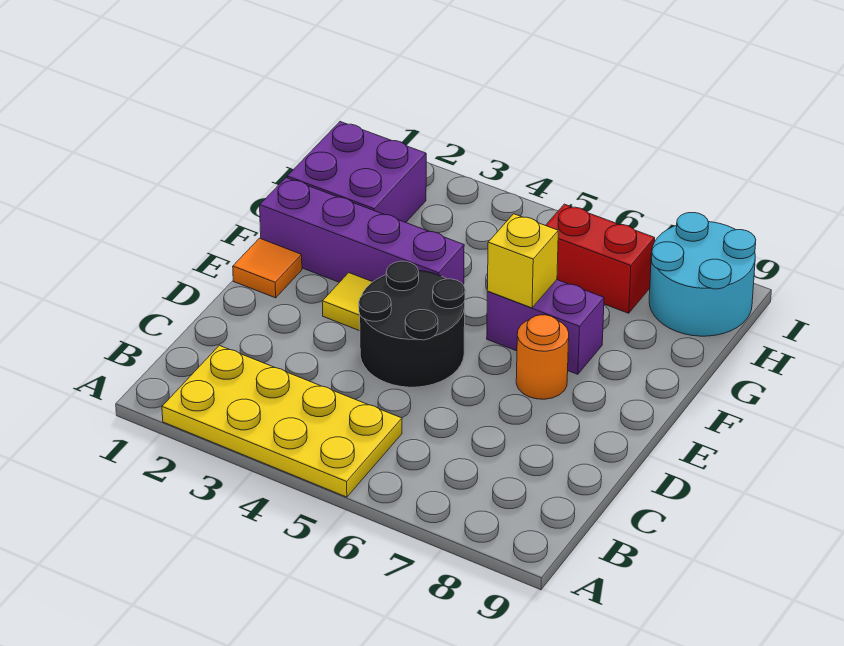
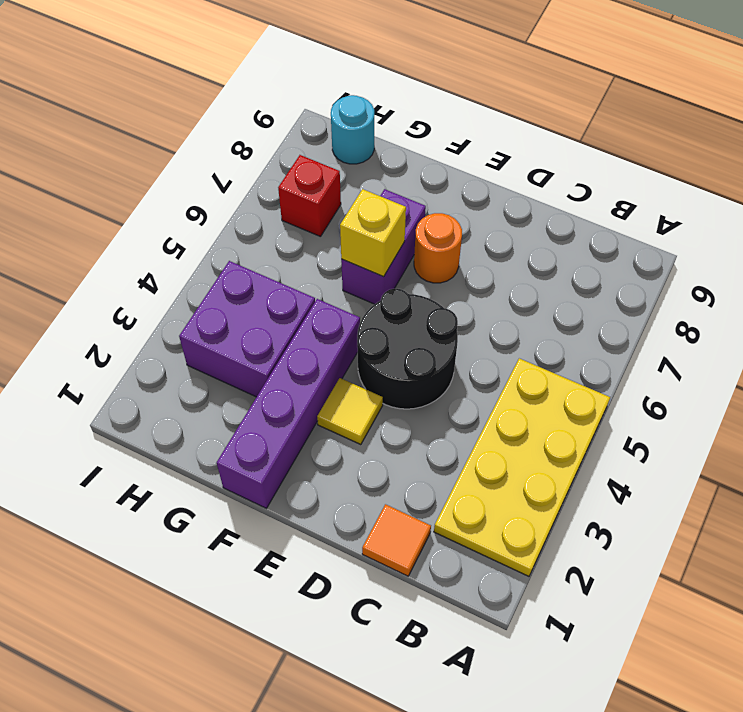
orange 1x1 tile [233,238,302,298] -> orange 1x1 tile moved to [362,504,431,576]
purple 2x2 brick [287,122,426,222] -> purple 2x2 brick moved to [179,261,315,397]
red 1x2 brick [546,204,655,313] -> red 1x1 brick [278,155,341,237]
cyan 2x2 round brick [649,213,756,336] -> cyan 1x1 round brick [331,95,374,164]

